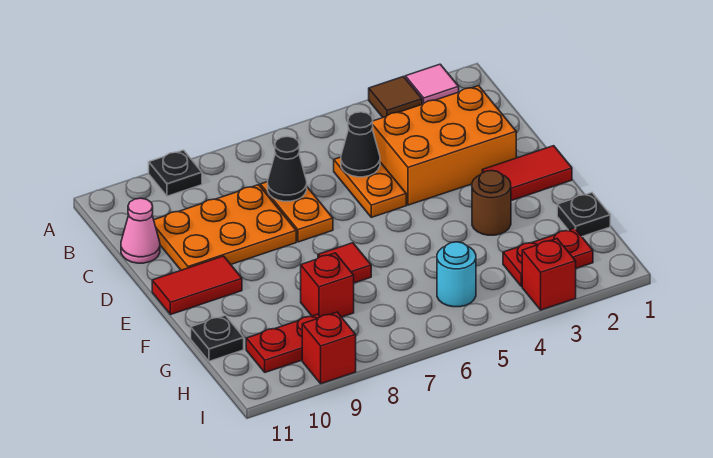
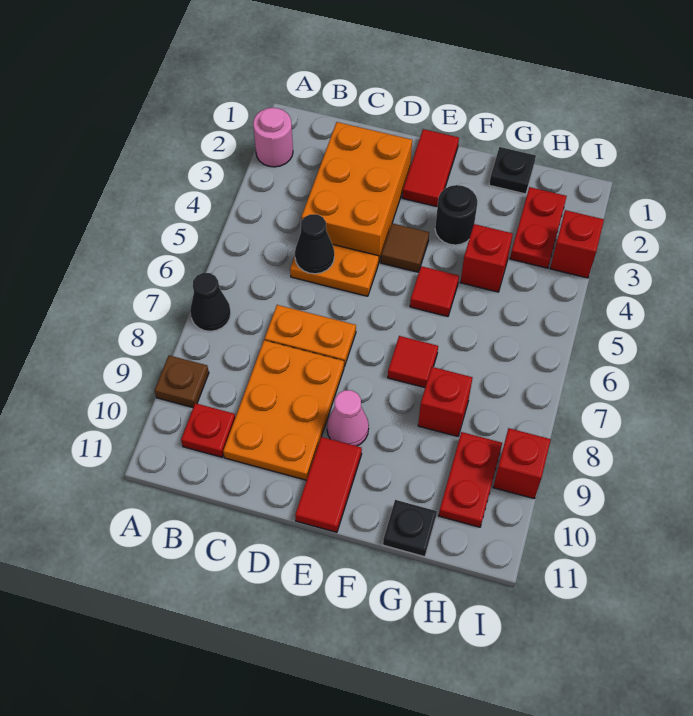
pink 1x1 tile [405,64,459,104] -> pink 1x1 round brick [253,108,293,167]
brown 1x1 tile [369,77,422,117] -> brown 1x1 tile moved to [381,223,429,272]
black 1x1 plate [149,150,202,196] -> brown 1x1 plate [155,355,209,407]
none -> red 1x1 plate [181,403,235,457]
black 1x1 cone [268,137,307,201] -> black 1x1 cone moved to [190,273,231,331]
pink 1x1 cone [121,198,160,263] -> pink 1x1 cone moved to [327,390,369,446]
brown 1x1 round brick [472,170,511,235] -> black 1x1 round brick [435,185,477,245]
none -> red 1x1 tile [410,266,459,316]
none -> red 1x1 brick [460,224,513,292]
cyan 1x1 round brick [437,242,476,307] -> none

